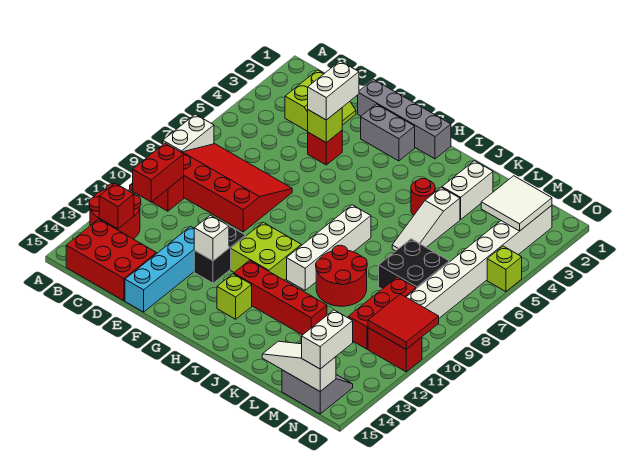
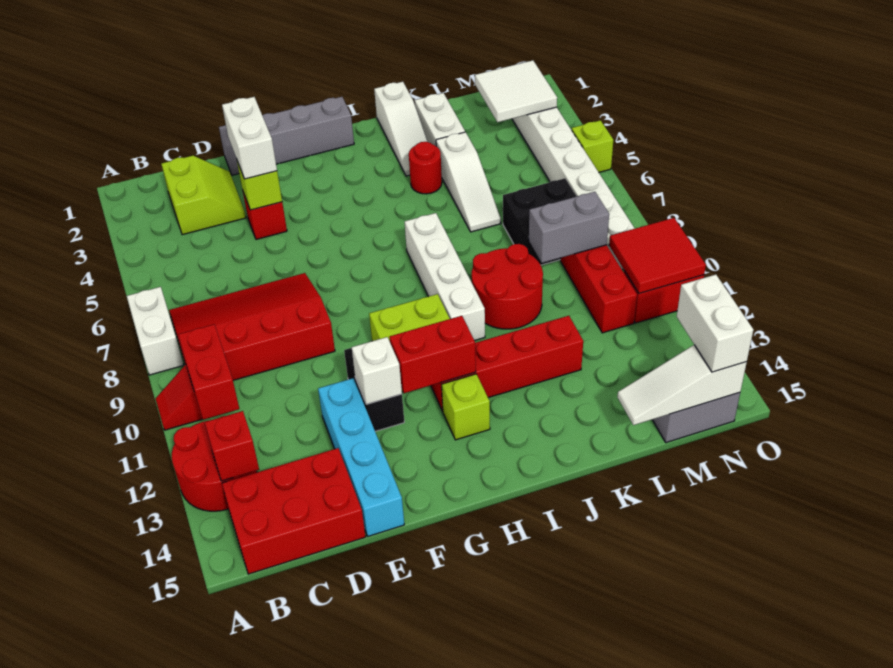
grey 1x2 brick [361,104,415,161] -> grey 1x2 brick moved to [529,192,609,263]
none -> red 1x2 brick [389,316,476,393]
none -> white 1x3 slope [374,82,427,176]

